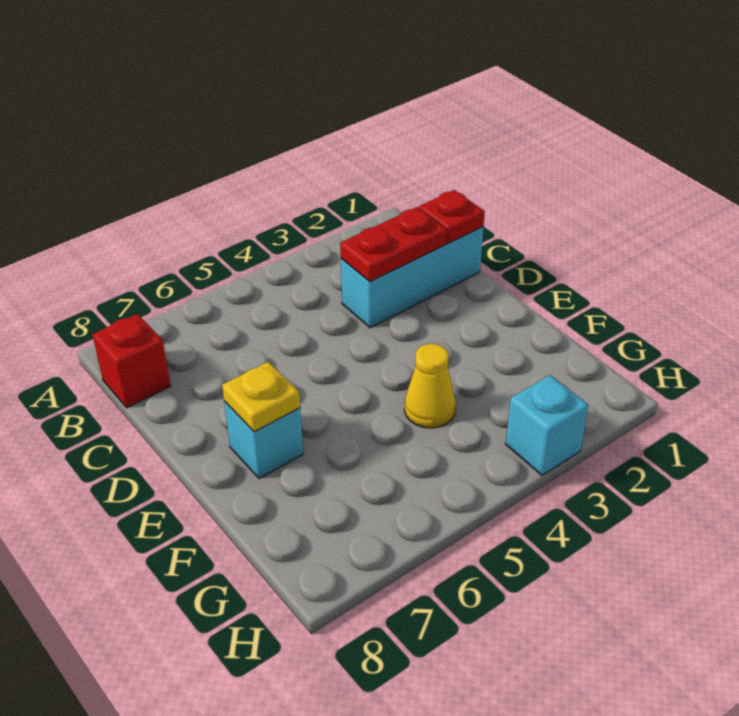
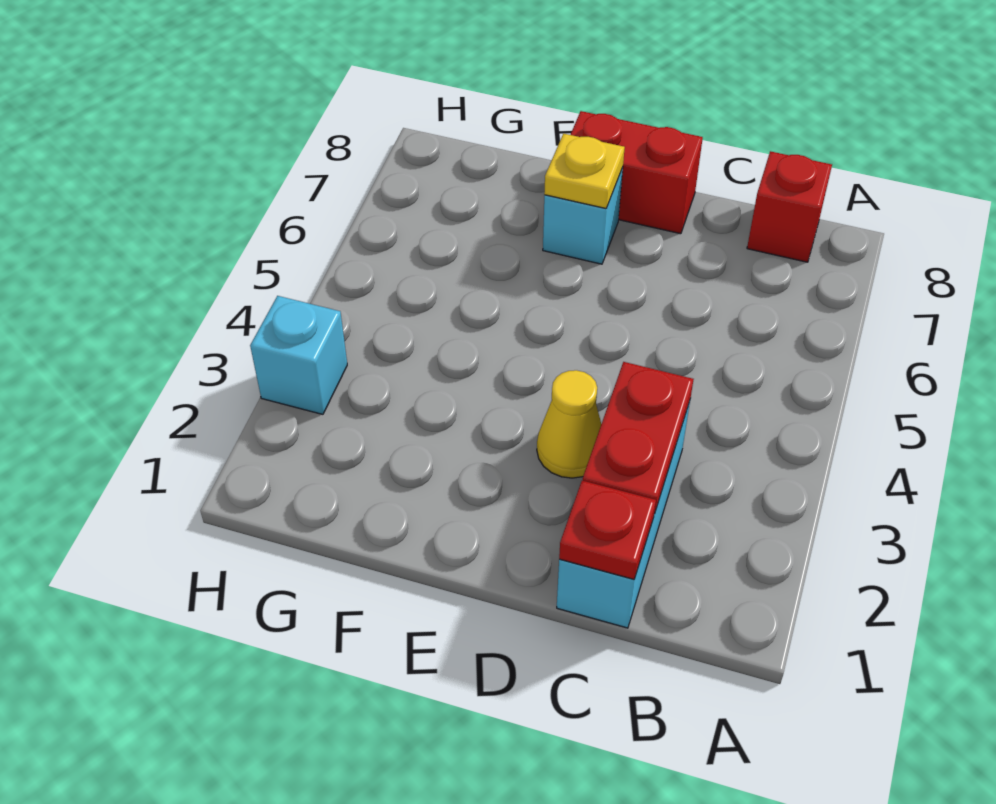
none -> red 1x2 brick [571,111,703,234]
yellow 1x1 cone [404,344,456,428] -> yellow 1x1 cone moved to [537,370,601,478]

